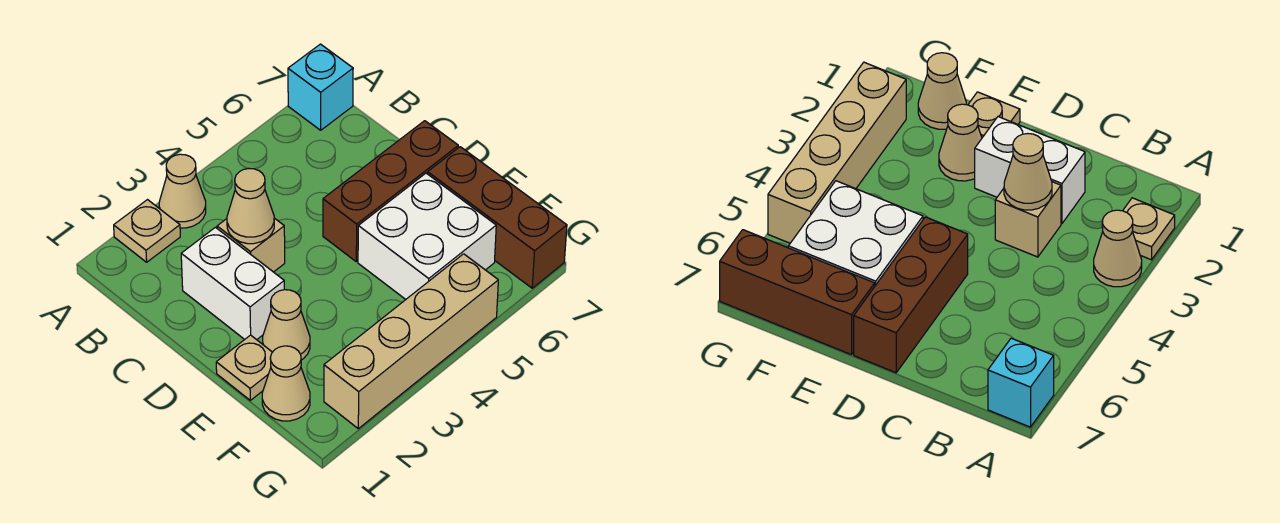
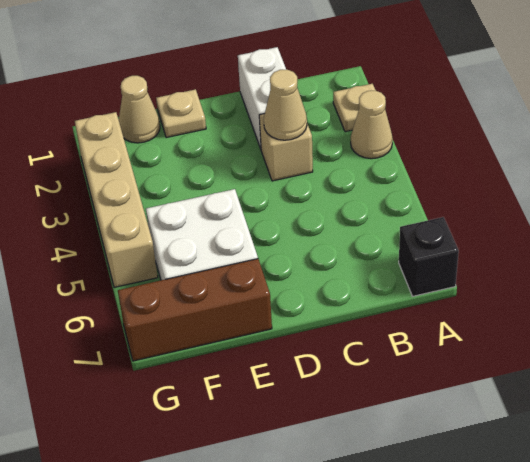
cyan 1x1 brick [288,44,353,130] -> black 1x1 brick [399,217,459,296]
white 1x2 brick [181,227,284,340] -> white 1x2 brick turned to [238,47,286,149]
brown 1x3 brick [323,121,458,262] -> none
tan 1x1 cone [263,290,310,360] -> none

